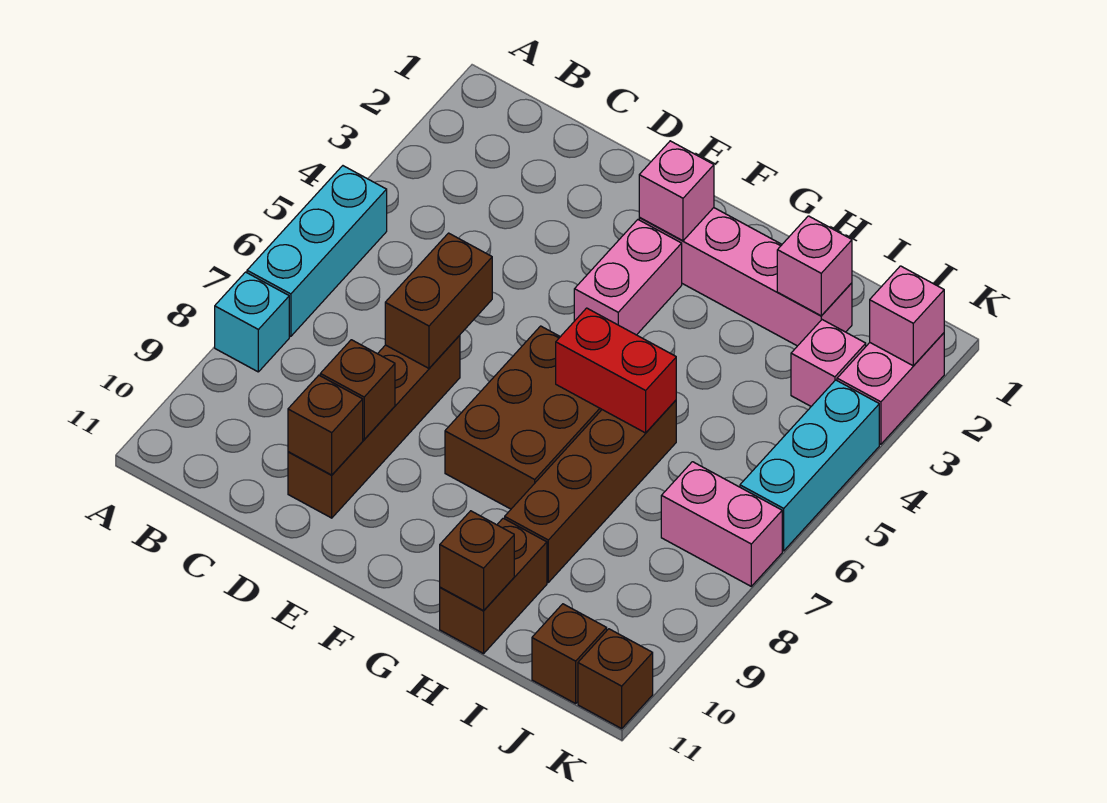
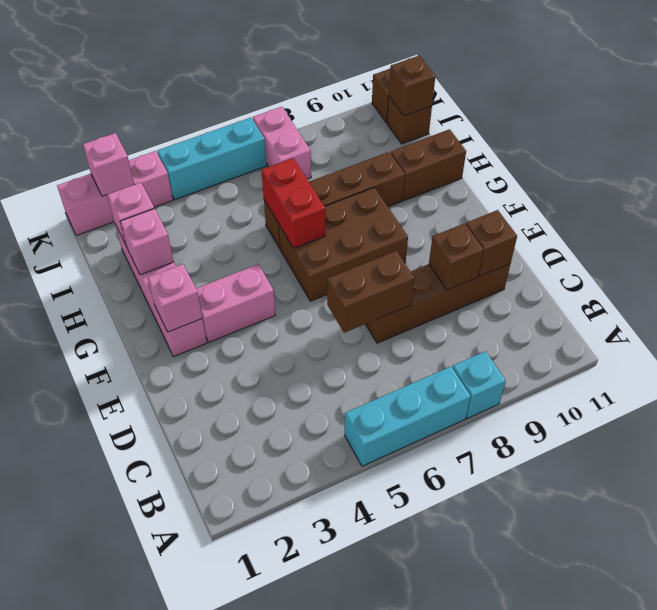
brown 1x1 brick [440,511,514,611] -> brown 1x1 brick moved to [389,56,435,116]
pink 1x1 brick [791,320,866,406] -> pink 1x1 brick moved to [120,209,174,275]
pink 1x2 brick [837,333,944,444] -> pink 1x3 brick [57,151,173,235]

